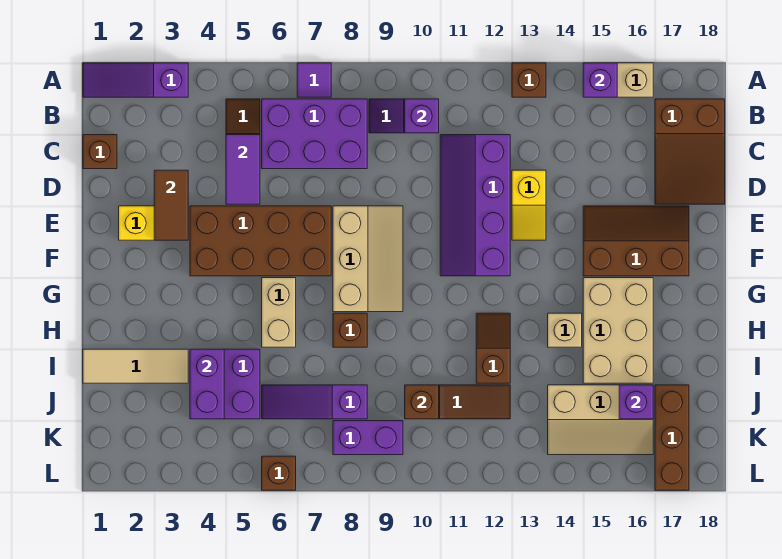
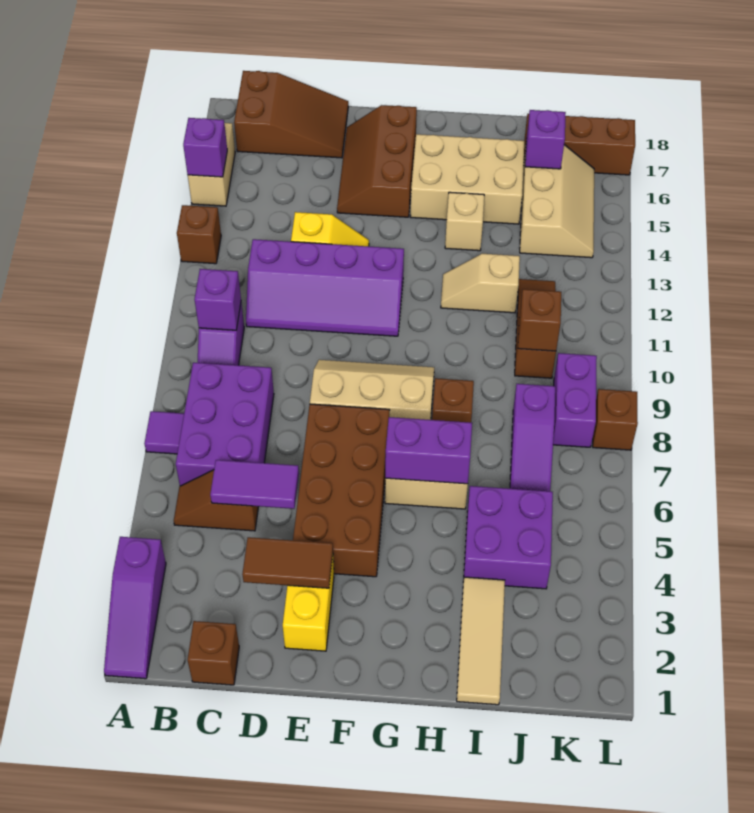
brown 1x2 slope [476,313,510,383] -> tan 1x2 slope [441,254,520,313]
purple 1x2 brick [190,349,224,419] -> purple 1x2 brick moved to [385,417,472,484]
brown 1x1 brick [262,456,296,490] -> brown 1x1 brick moved to [593,389,638,450]

